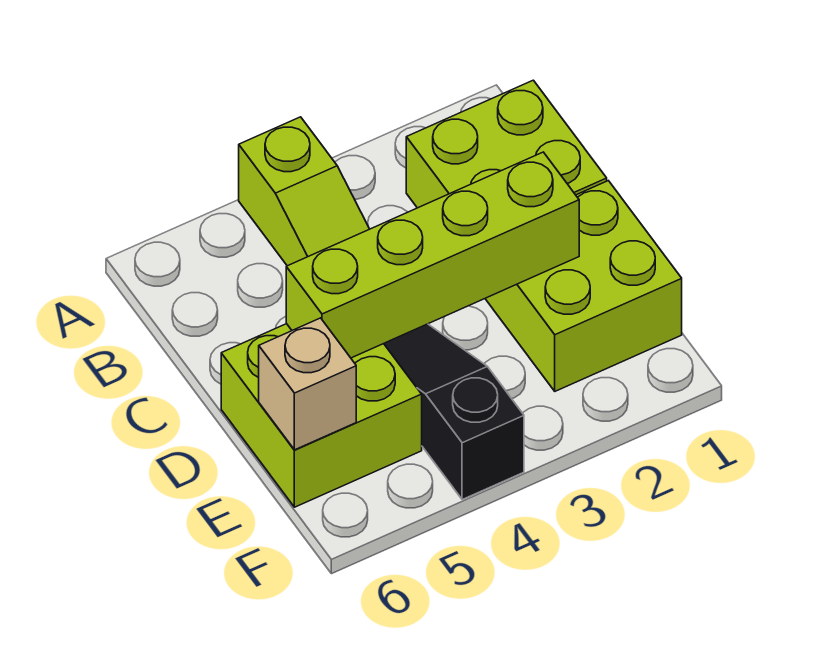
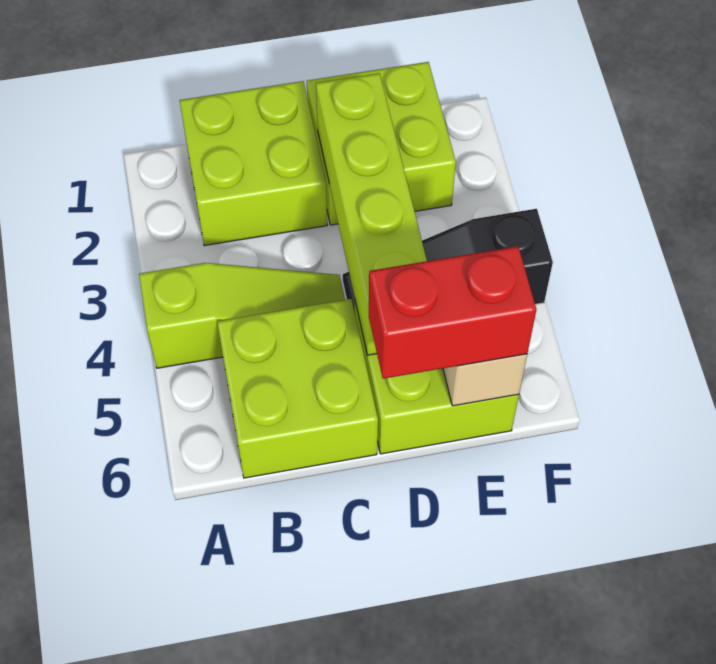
none -> lime 2x2 brick [217,299,378,478]
none -> red 1x2 brick [369,246,536,379]

